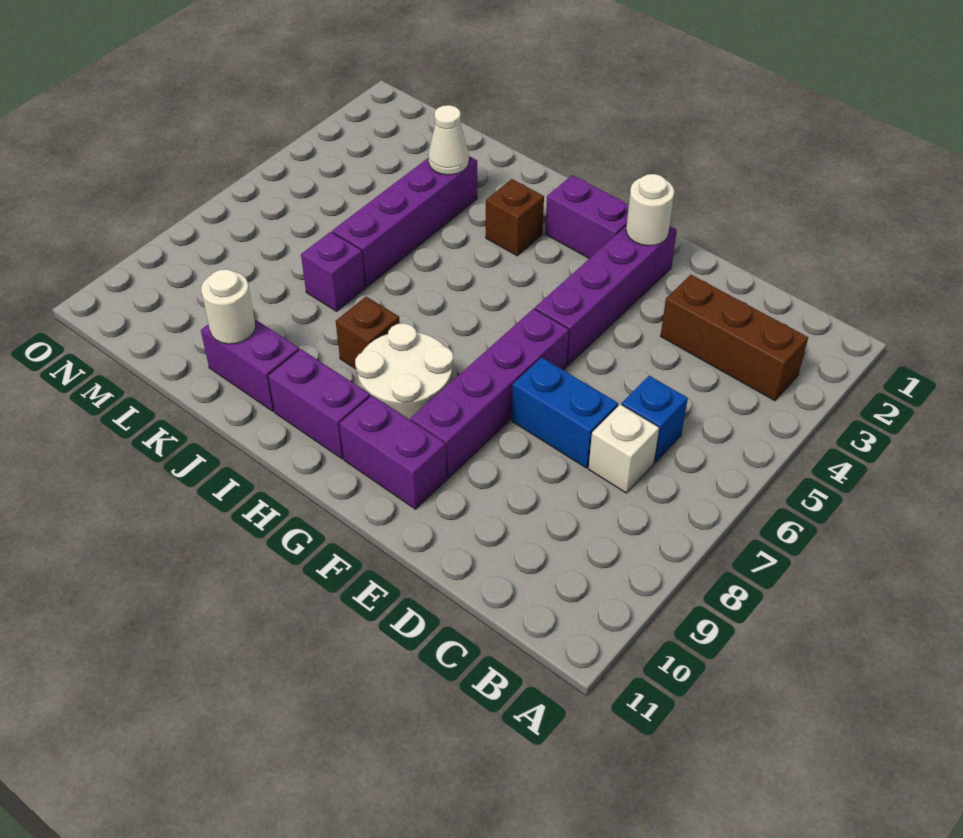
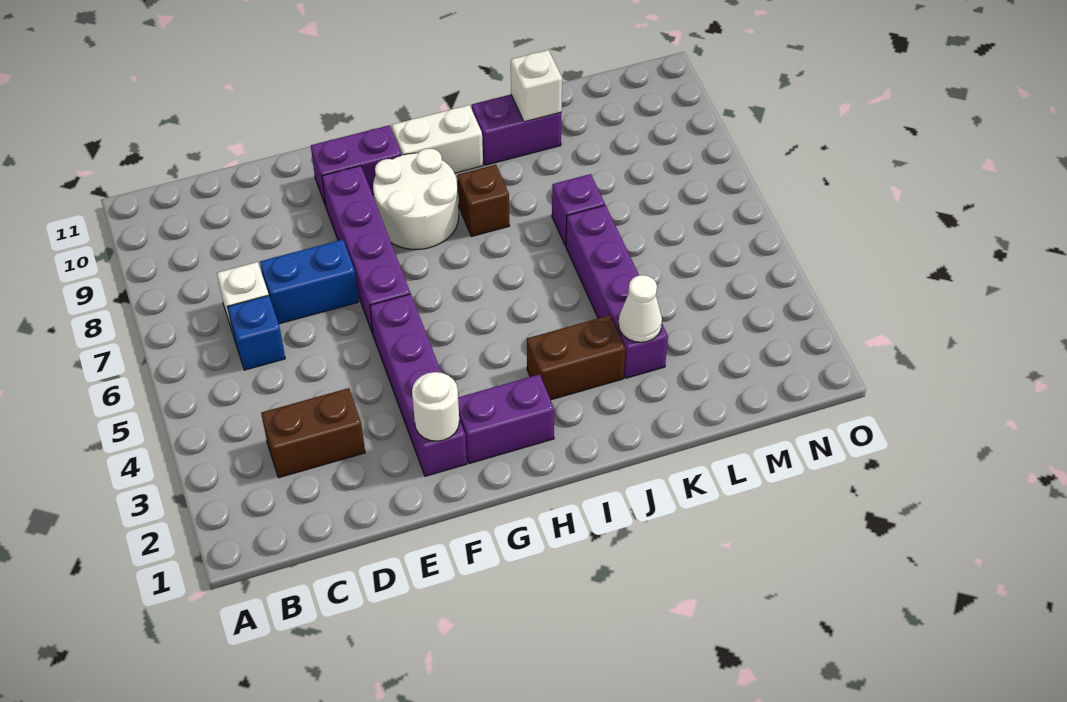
brown 1x3 brick [661,275,808,401] -> brown 1x2 brick [261,388,365,478]
purple 1x2 brick [268,349,370,459] -> white 1x2 brick [392,105,483,173]
brown 1x1 brick [486,179,544,256] -> brown 1x2 brick [527,315,625,400]
white 1x1 round brick [201,269,255,344] -> white 1x1 brick [511,50,562,122]

